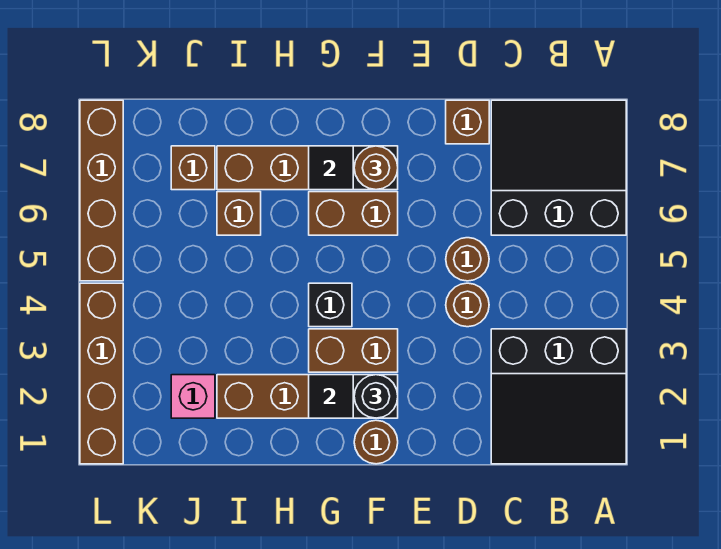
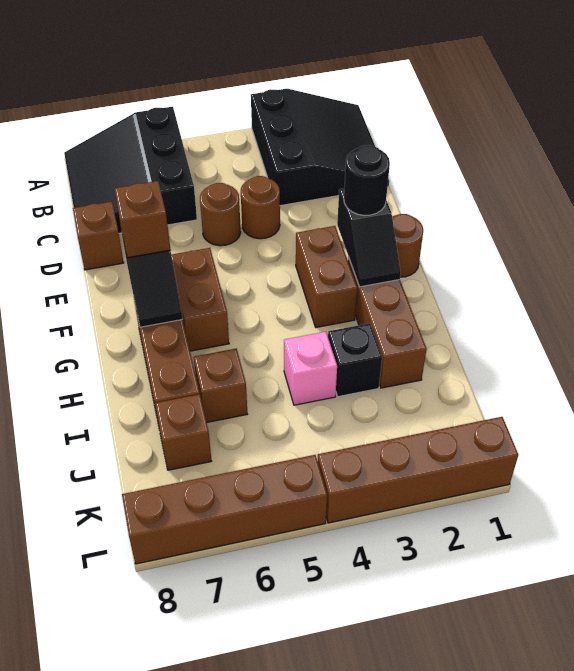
brown 1x1 round brick [354,146,398,190] -> brown 1x1 brick [114,181,170,258]
black 1x1 brick [309,283,352,327] -> black 1x1 brick moved to [328,323,382,397]
pink 1x1 brick [171,375,215,418] -> pink 1x1 brick moved to [284,332,337,405]

